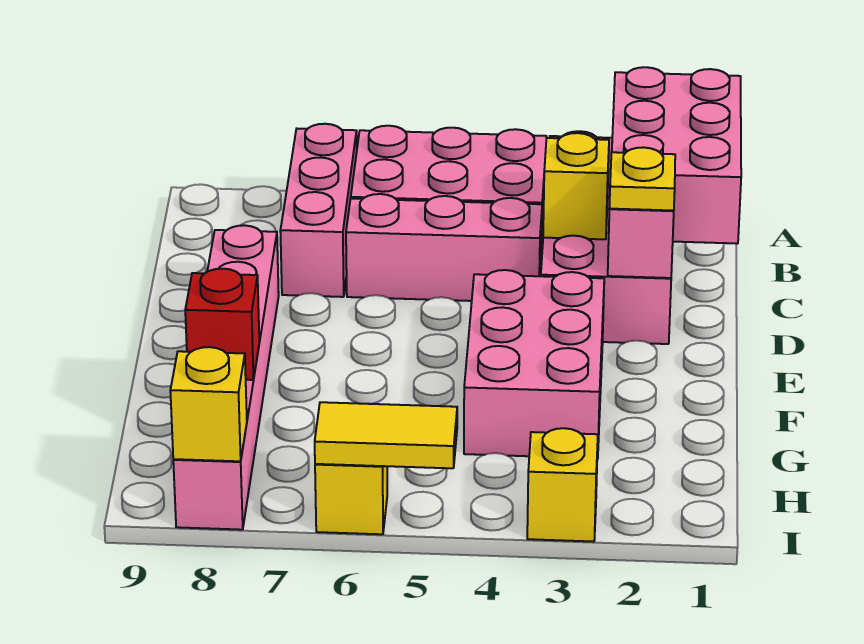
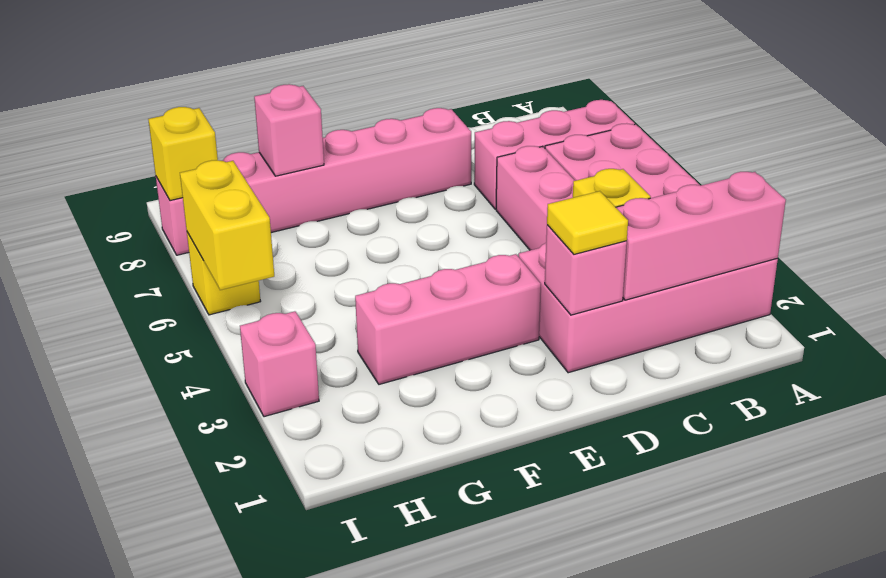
pink 2x3 brick [612,67,741,244] -> pink 1x3 brick [616,172,786,300]
yellow 1x1 plate [610,147,675,211] -> yellow 1x1 tile [547,191,628,254]
pink 2x3 brick [464,270,604,459] -> pink 1x3 brick [355,254,541,384]
red 1x1 brick [185,269,259,380] -> pink 1x1 brick [254,84,324,176]
yellow 1x1 brick [527,428,598,542] -> pink 1x1 brick [240,311,319,417]
yellow 1x2 tile [315,402,457,468] -> yellow 1x2 brick [180,160,274,290]

